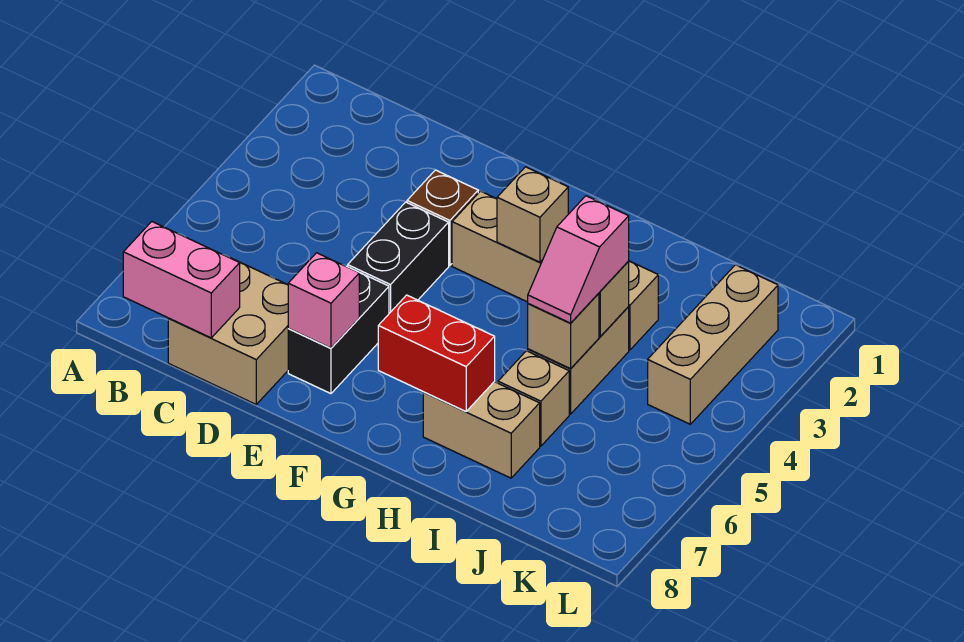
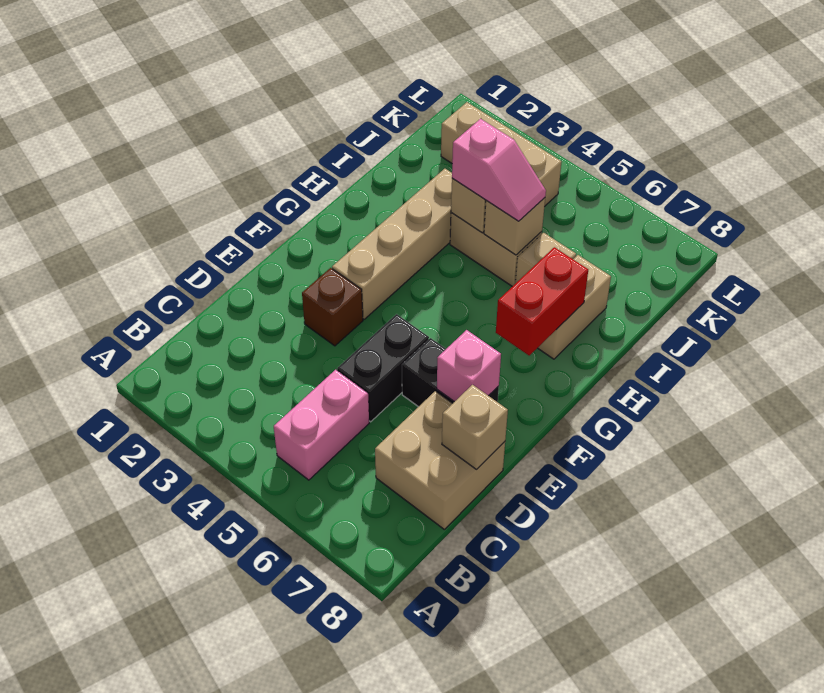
pink 1x2 brick [123,222,240,338] -> pink 1x2 brick moved to [274,370,369,480]
black 1x2 brick [347,202,449,313] -> black 1x2 brick turned to [337,314,429,422]
tan 1x1 brick [497,167,568,262] -> tan 1x1 brick moved to [442,385,508,469]

